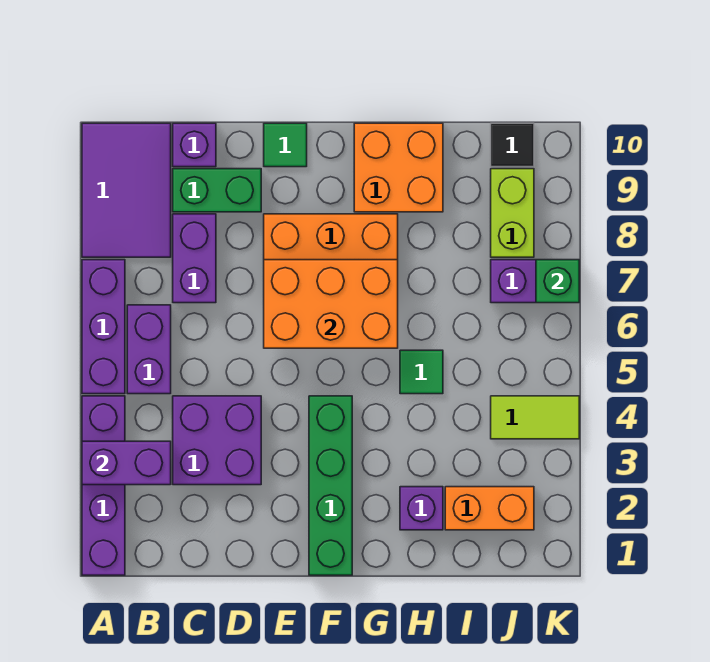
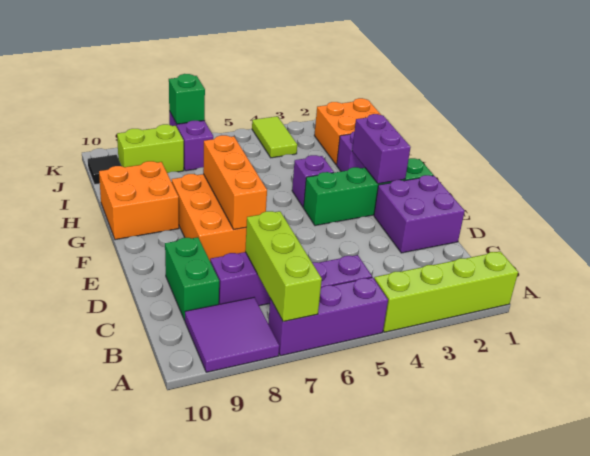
purple 1x4 brick [82,396,125,575] -> lime 1x4 brick [374,252,518,332]
purple 1x2 brick [82,441,171,485] -> purple 1x2 brick moved to [352,114,411,184]
none -> lime 1x3 brick [245,211,322,322]
purple 2x3 tile [82,123,171,257] -> purple 2x2 tile [185,298,279,372]
purple 2x2 brick [173,396,261,485] -> purple 2x2 brick moved to [374,175,465,253]
purple 1x1 brick [173,123,216,167] -> purple 1x1 brick moved to [292,155,334,207]
orange 2x3 brick [264,260,398,348] -> orange 1x3 brick [203,135,267,229]
green 1x1 tile [264,123,307,167] -> none
green 1x1 tile [400,350,443,394] -> none
orange 1x2 brick [445,487,534,530] -> orange 2x2 brick [314,98,381,165]

